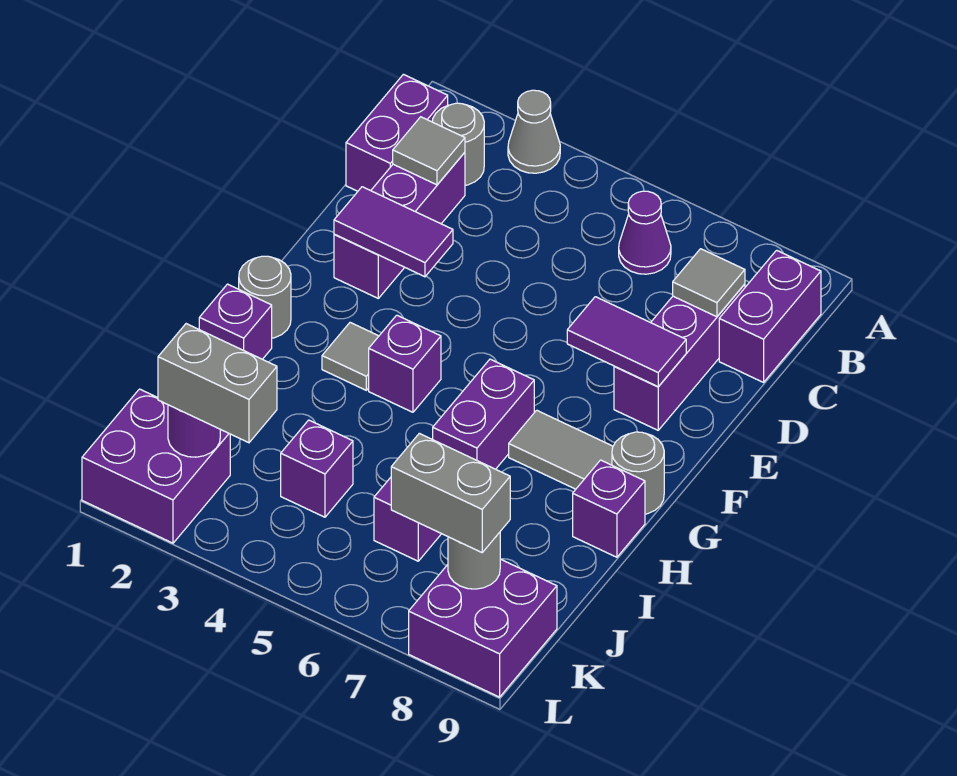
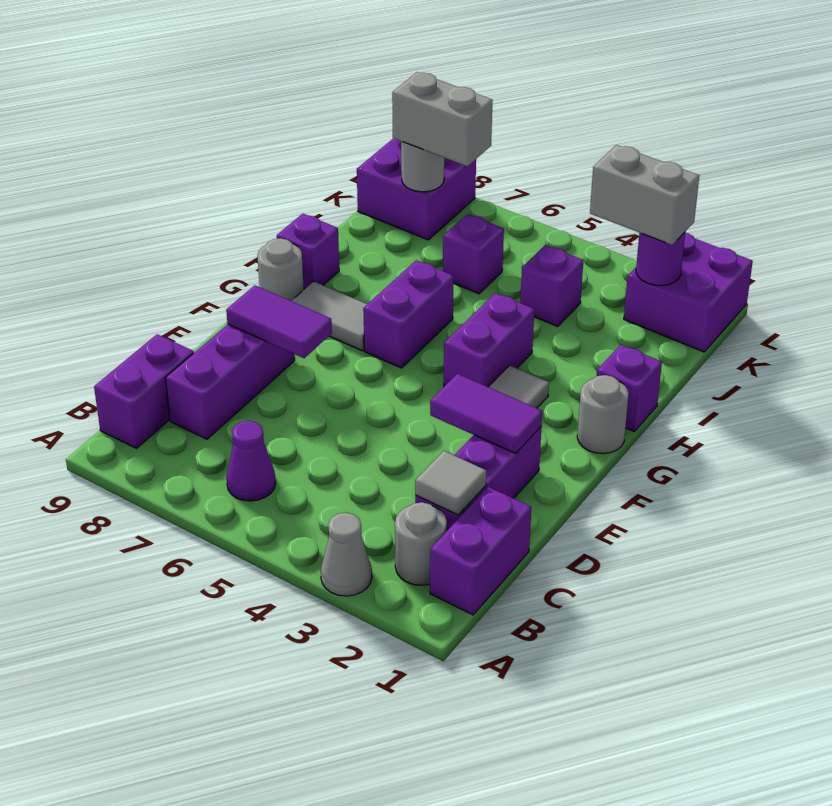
grey 1x1 tile [673,249,745,317] -> none
purple 1x1 brick [369,315,441,412] -> purple 1x2 brick [444,293,534,387]

